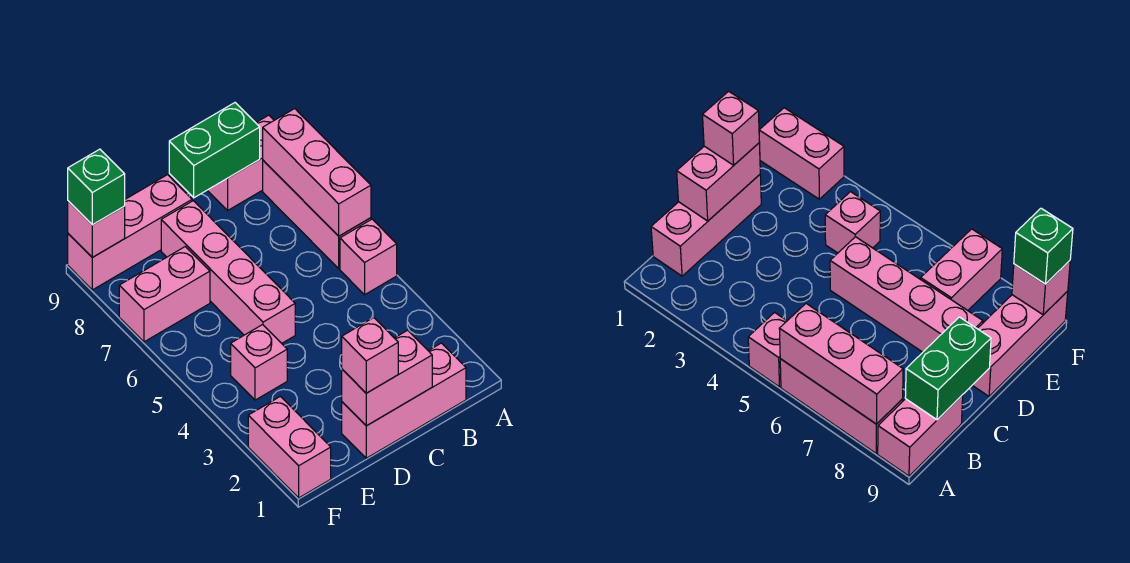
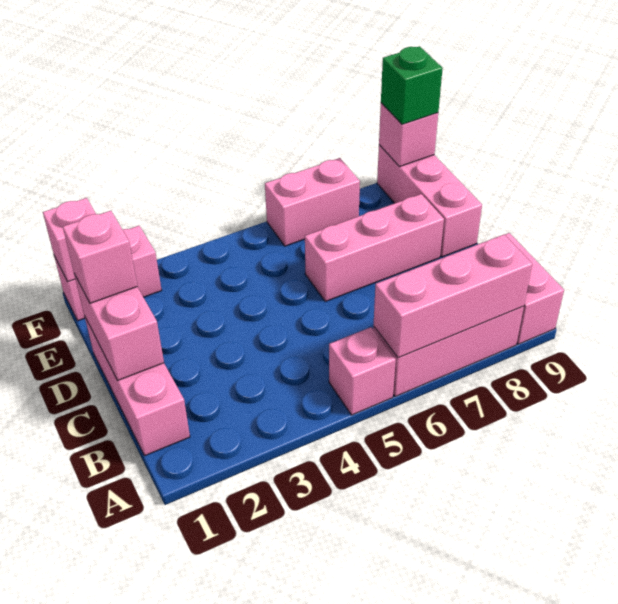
green 1x2 brick [169,103,260,198] -> none
pink 1x4 brick [161,201,295,343] -> pink 1x3 brick [305,194,444,302]
pink 1x1 brick [231,325,287,400] -> pink 1x1 brick moved to [43,198,96,282]
pink 1x2 brick [119,247,210,342] -> pink 1x2 brick turned to [265,158,360,246]

